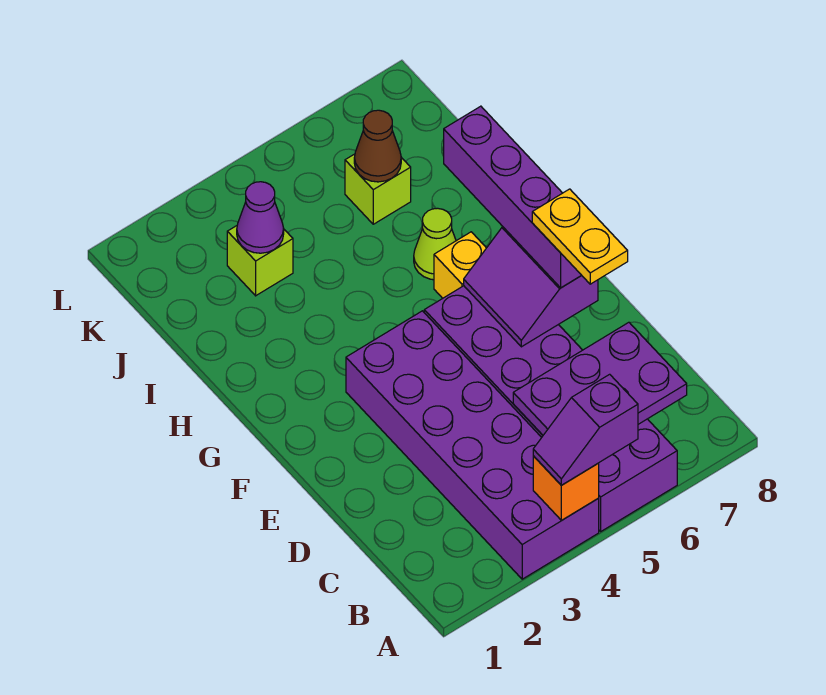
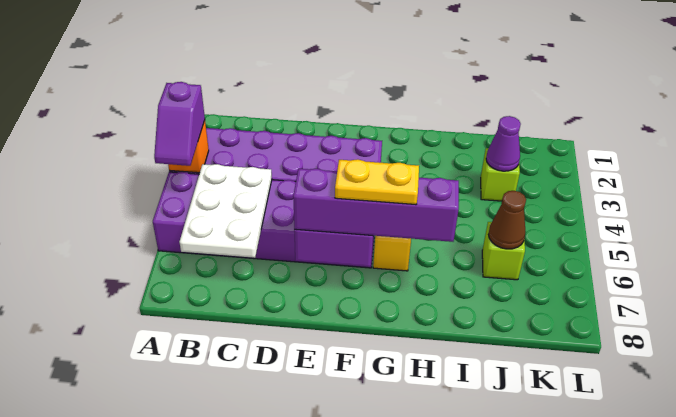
purple 1x2 slope [533,374,638,485] -> purple 1x2 slope turned to [154,82,205,166]
purple 2x3 plate [513,322,687,435] -> white 2x3 plate [180,164,272,258]
yellow 1x2 plate [532,189,628,284] -> yellow 1x2 plate moved to [335,159,419,205]
lime 1x1 cone [414,208,456,280] -> none

